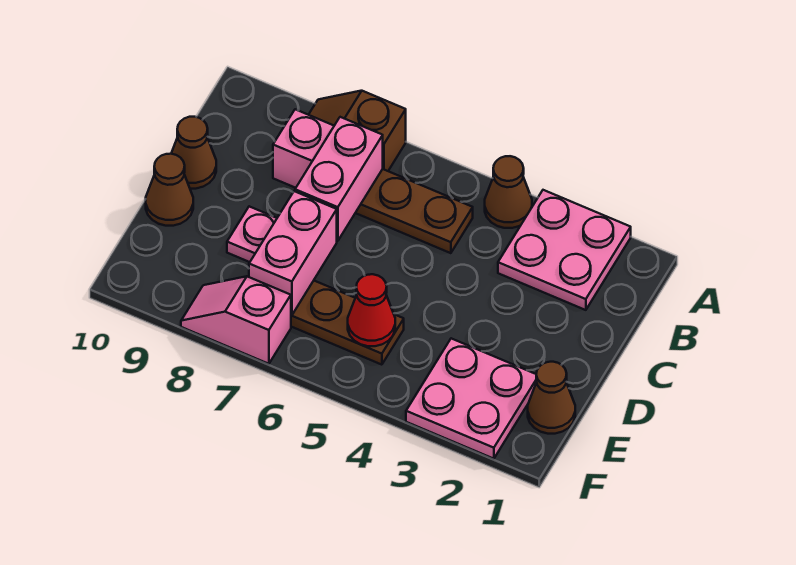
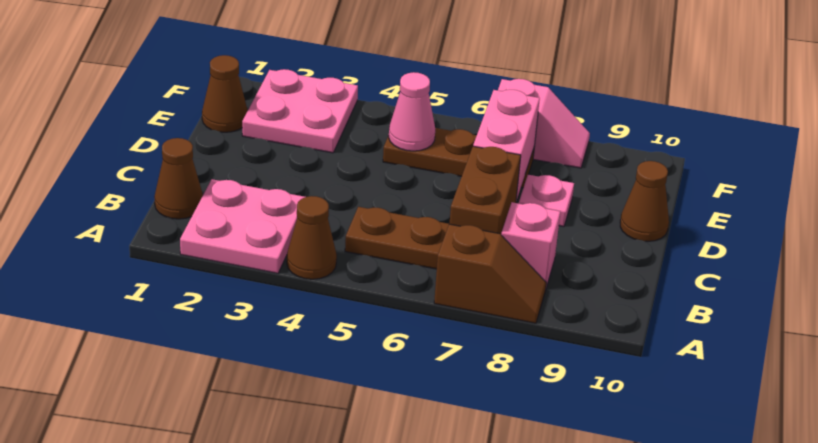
pink 1x2 brick [295,117,383,241] -> brown 1x2 brick [450,146,521,234]
brown 1x1 cone [171,117,216,189] -> brown 1x1 cone moved to [154,138,203,219]
red 1x1 cone [348,274,395,346] -> pink 1x1 cone [389,72,435,151]

